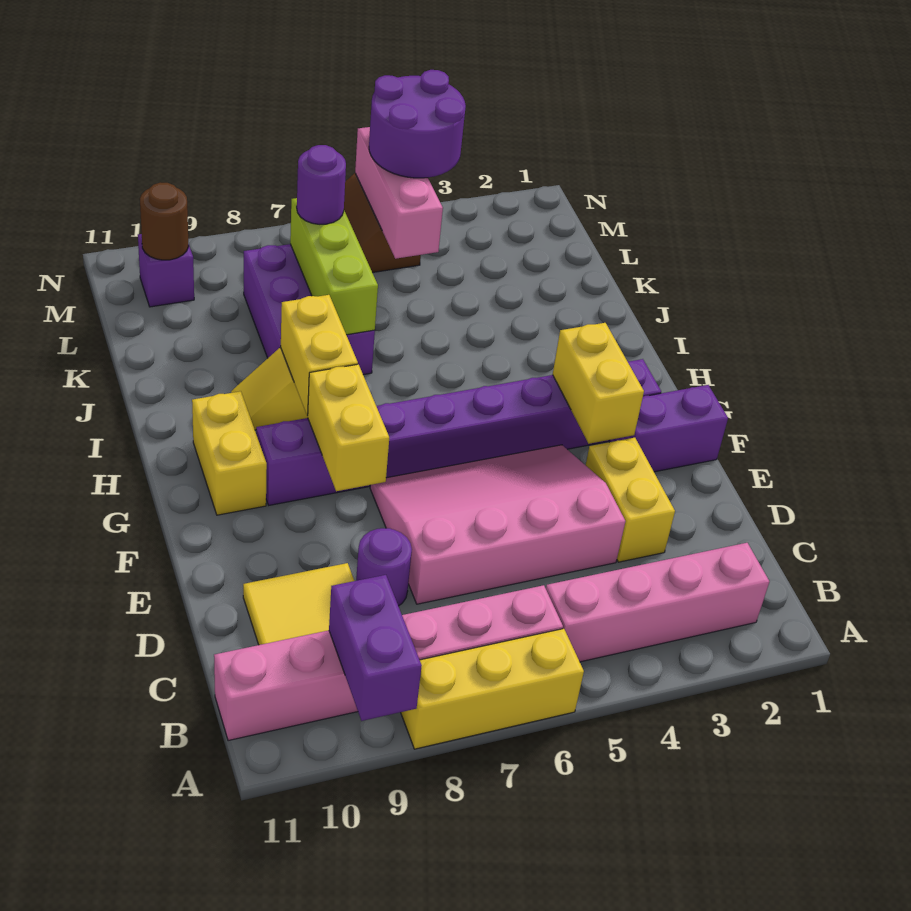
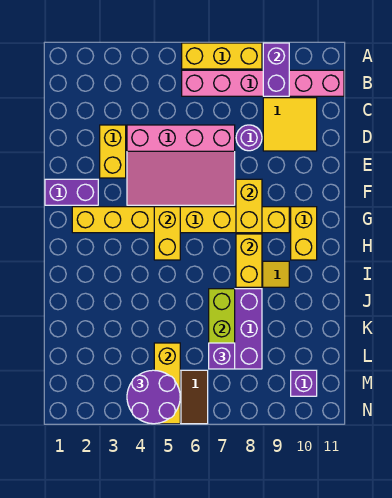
pink 1x4 brick [546,543,769,662] -> none
yellow 1x2 brick [553,323,644,444] -> yellow 1x2 brick moved to [154,207,180,260]
purple 1x8 brick [256,359,661,505] -> yellow 1x8 brick [72,207,289,233]
pink 1x3 brick [355,127,443,259] -> yellow 1x3 brick [154,343,180,424]
purple 1x1 round brick [297,145,346,224] -> purple 1x1 brick [209,343,235,369]
brown 1x1 round brick [140,182,189,260] -> none

